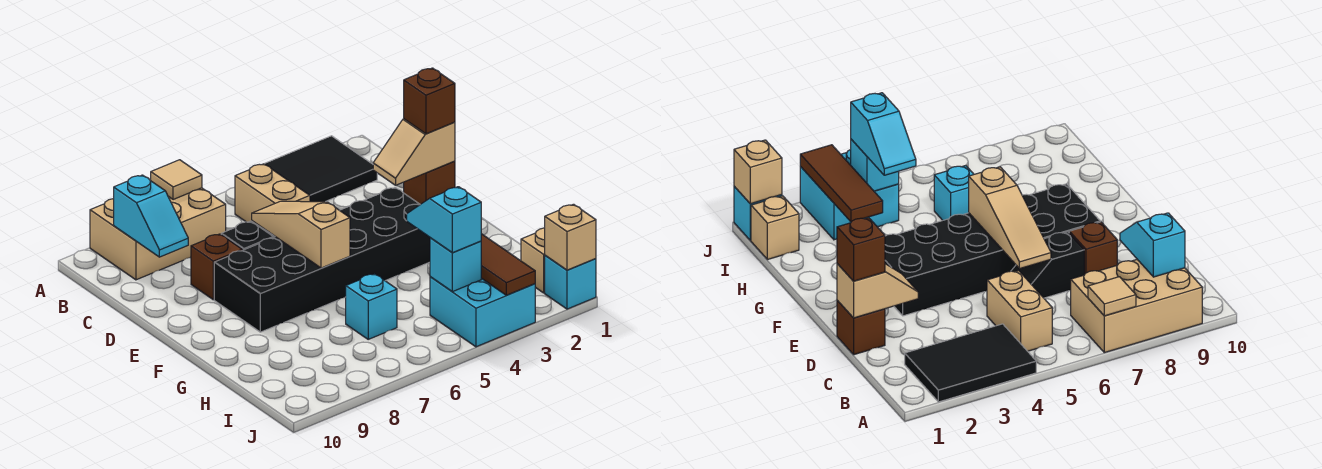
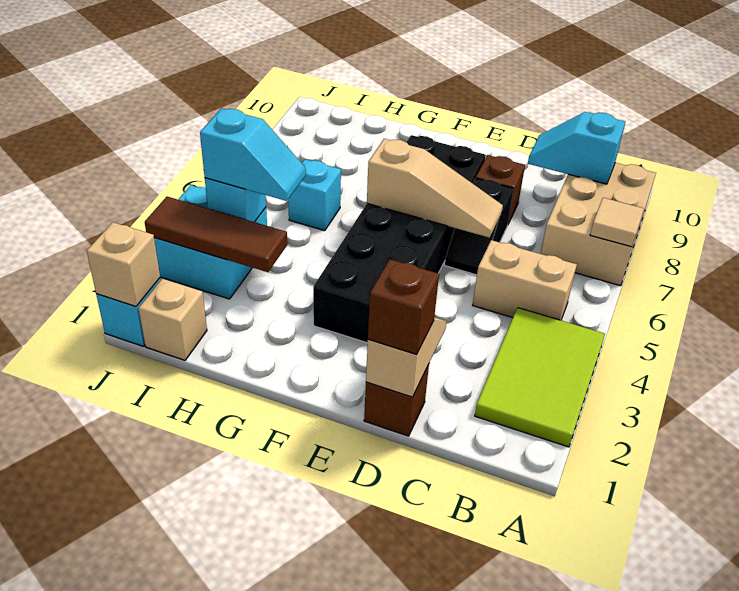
black 2x3 tile [265,136,377,202] -> lime 2x3 tile [475,308,605,447]

